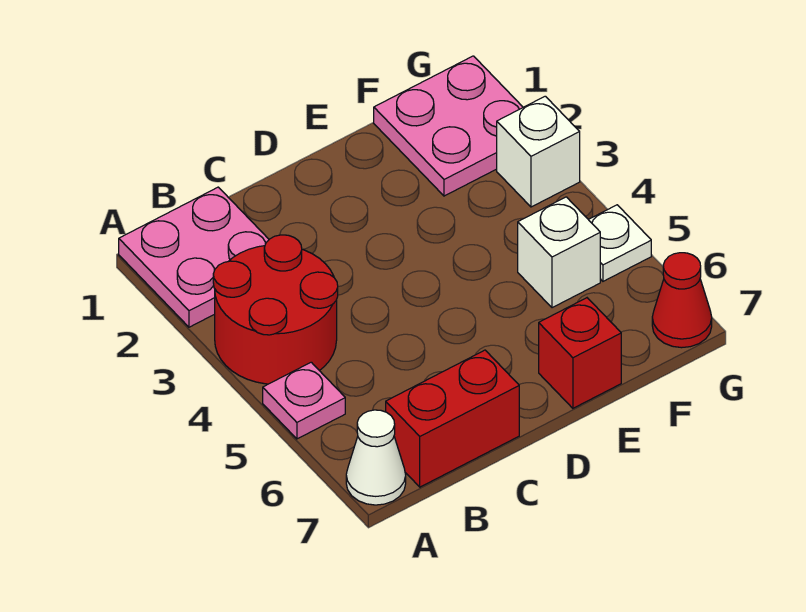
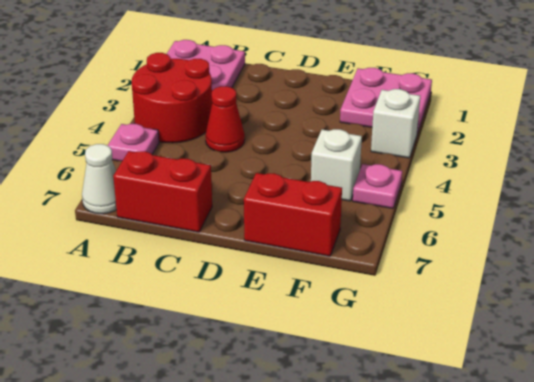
red 1x1 brick [539,298,621,408] -> red 1x2 brick [244,173,342,256]
white 1x1 plate [588,205,651,281] -> pink 1x1 plate [353,164,402,208]
red 1x1 cone [652,253,712,348] -> red 1x1 cone moved to [205,86,245,152]

